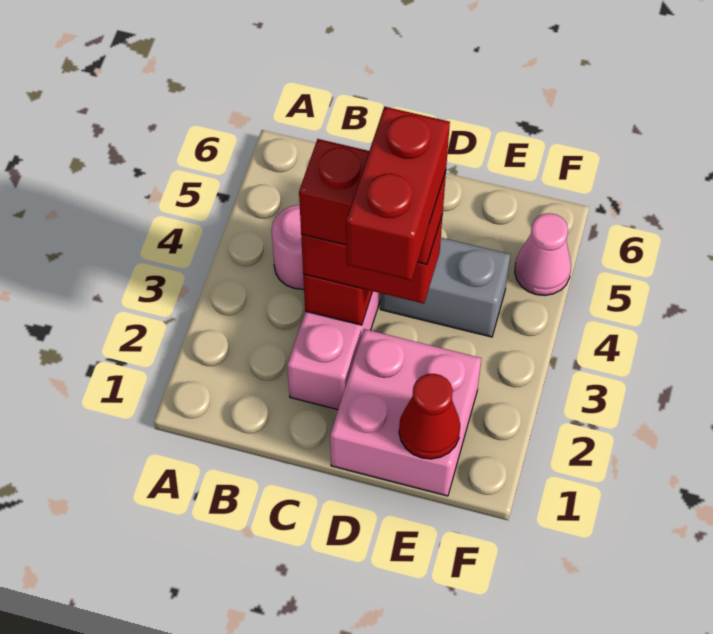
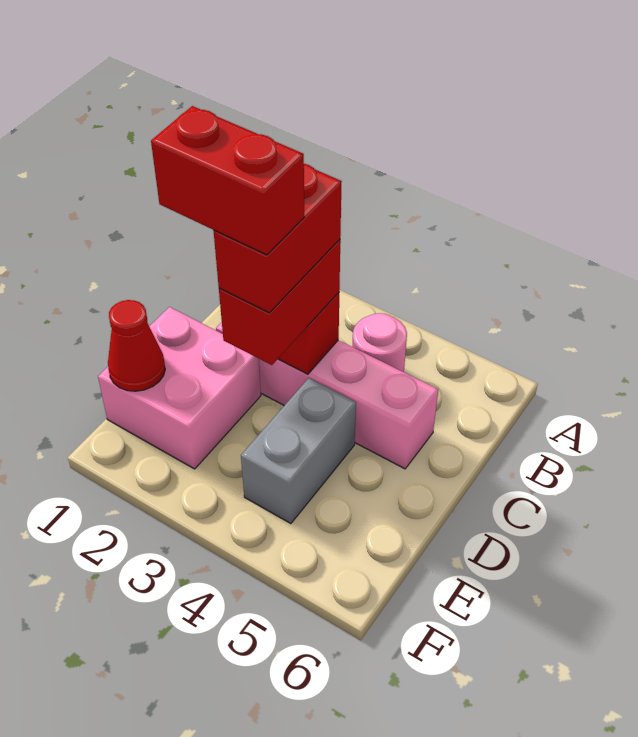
pink 1x1 cone [515,213,571,296] -> none

